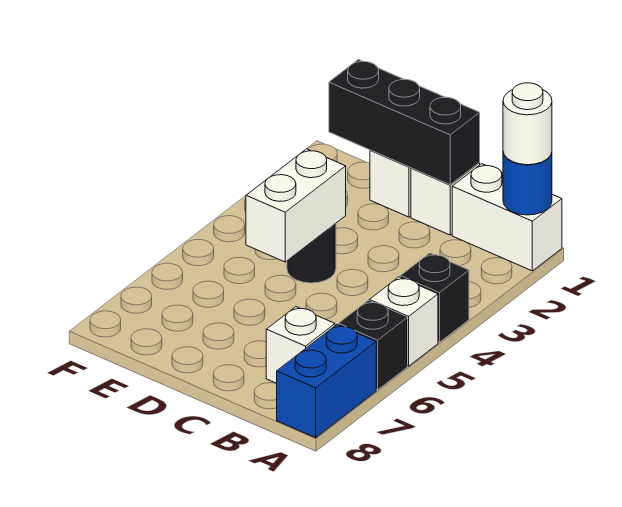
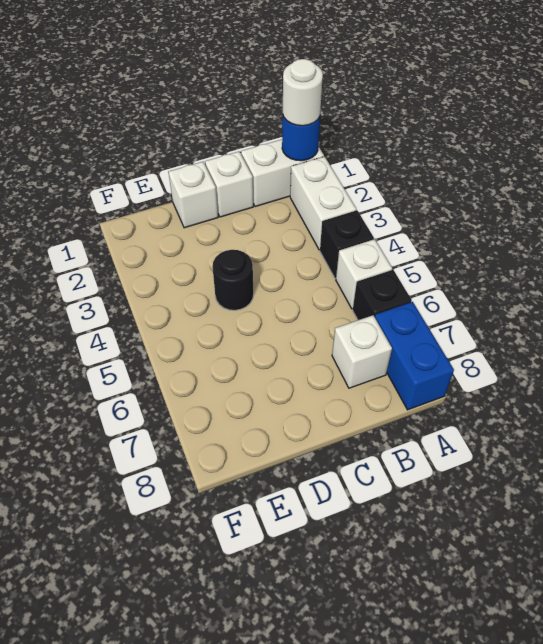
black 1x3 brick [329,60,480,185] -> none
white 1x2 brick [246,149,346,262] -> white 1x2 brick moved to [290,157,356,250]

